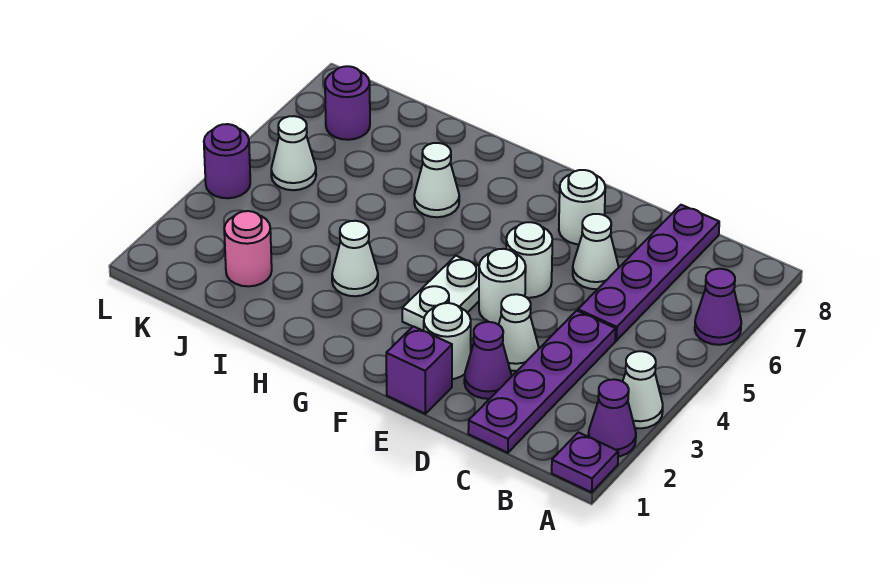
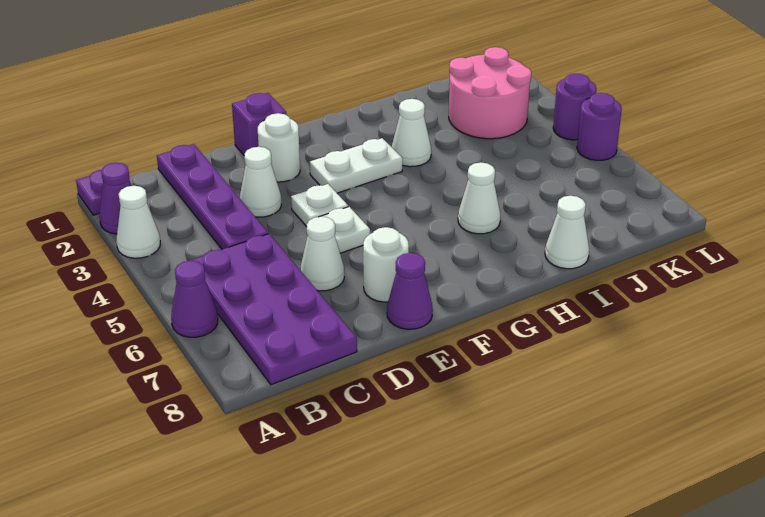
purple 1x4 plate [578,205,719,341] -> purple 2x4 plate [190,234,357,385]
purple 1x1 cone [464,322,511,399] -> purple 1x1 cone moved to [387,253,433,329]
white 1x1 round brick [479,249,526,324] -> white 1x1 plate [291,184,349,227]
white 1x1 round brick [506,222,552,298] -> white 1x1 plate [320,207,370,253]
white 1x2 plate [402,256,479,331] -> white 1x2 plate turned to [310,138,403,193]
pink 1x1 round brick [224,211,272,286] -> pink 2x2 round brick [449,47,531,139]
white 1x1 cone [271,116,316,190] -> white 1x1 cone moved to [545,196,589,269]
purple 1x1 round brick [325,66,370,140] -> purple 1x1 round brick moved to [577,93,622,160]

